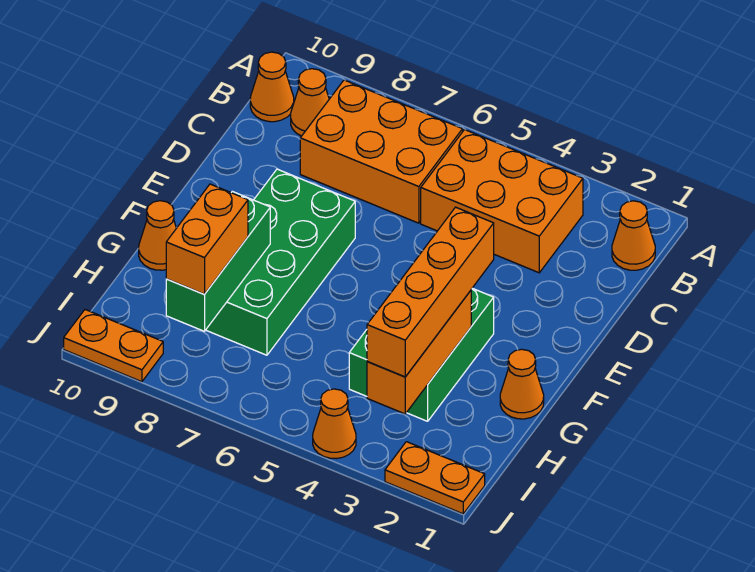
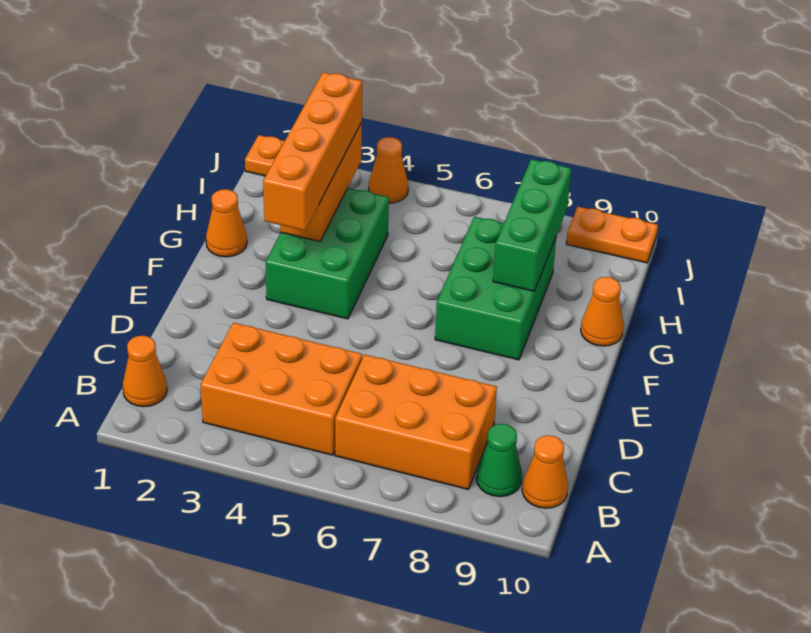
orange 1x1 cone [291,69,329,136] -> green 1x1 cone [476,424,522,497]
green 2x4 brick [206,169,355,355] -> green 2x3 brick [435,217,556,360]
orange 1x2 brick [166,184,248,294] -> none

